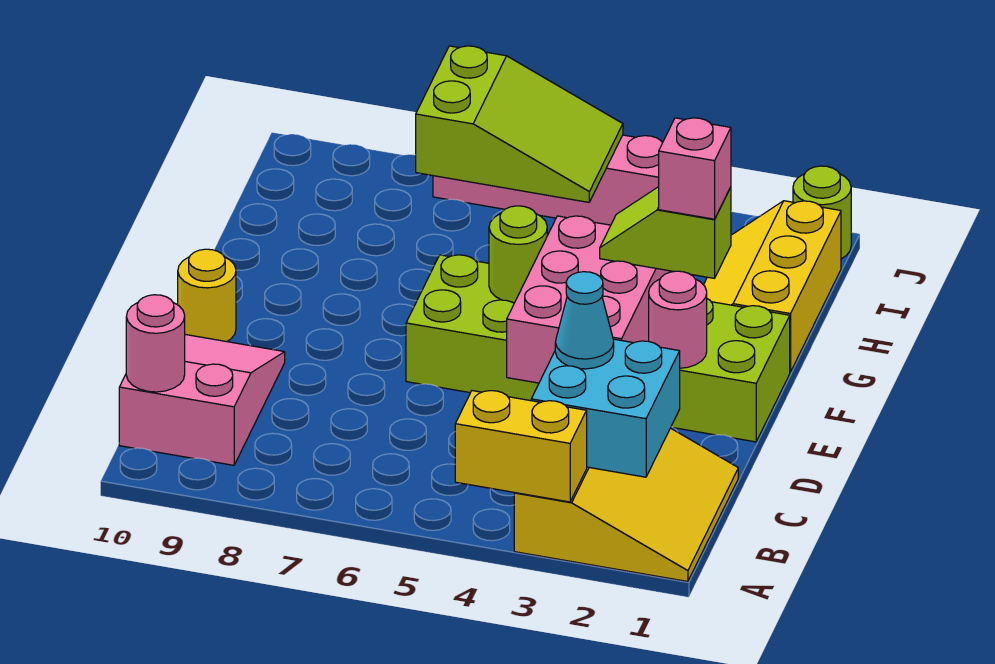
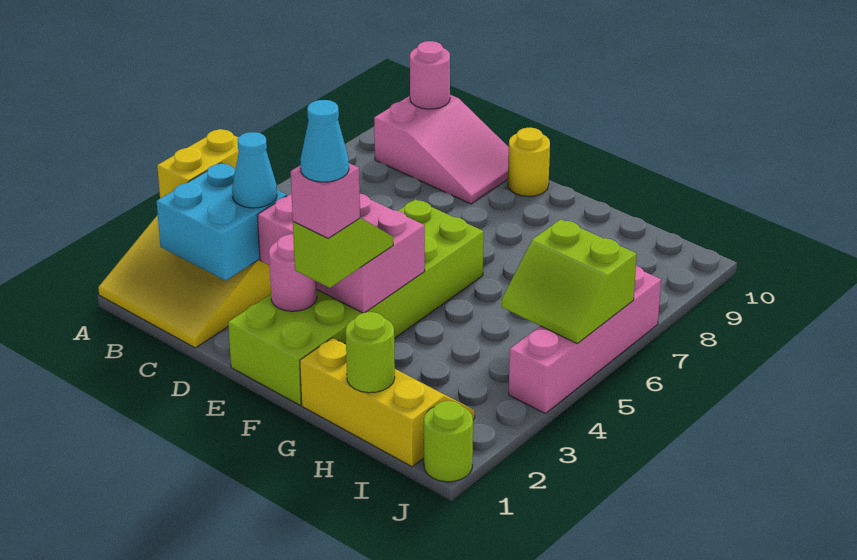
none -> cyan 1x1 cone [300,100,349,182]
lime 1x1 round brick [489,206,547,303] -> lime 1x1 round brick moved to [346,312,395,393]
lime 2x3 slope [416,46,623,202] -> lime 2x2 slope [502,219,637,343]

